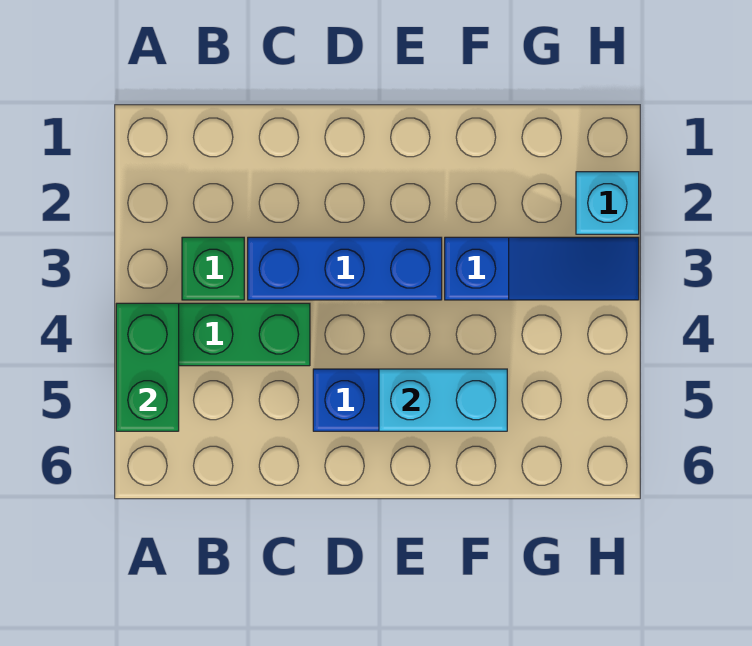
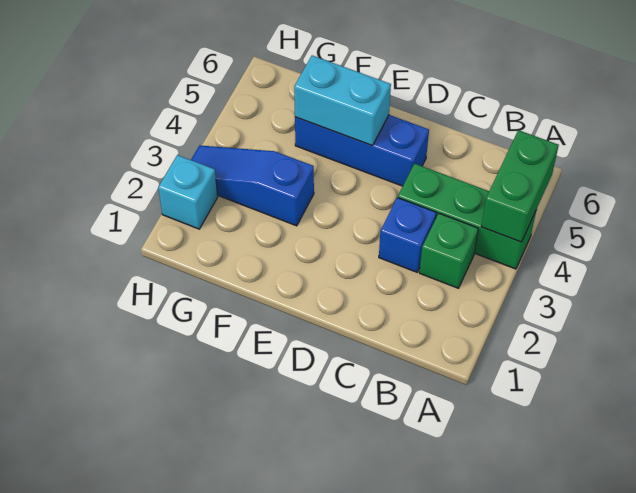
blue 1x3 brick [248,237,442,300] -> blue 1x1 brick [379,198,436,272]

